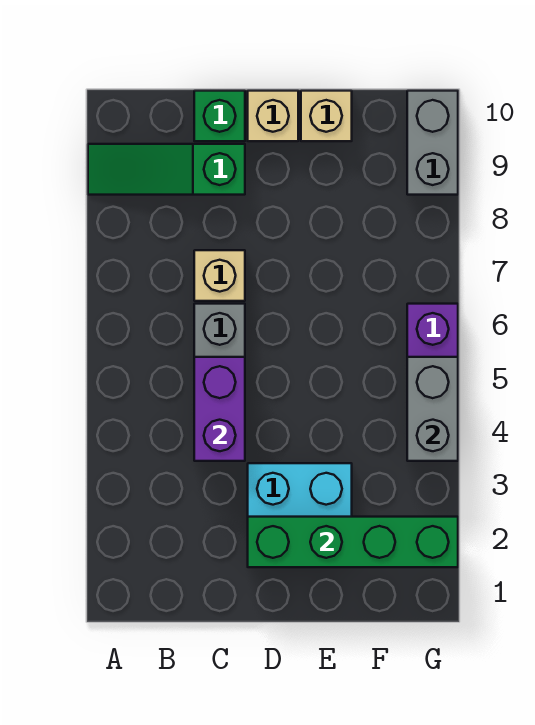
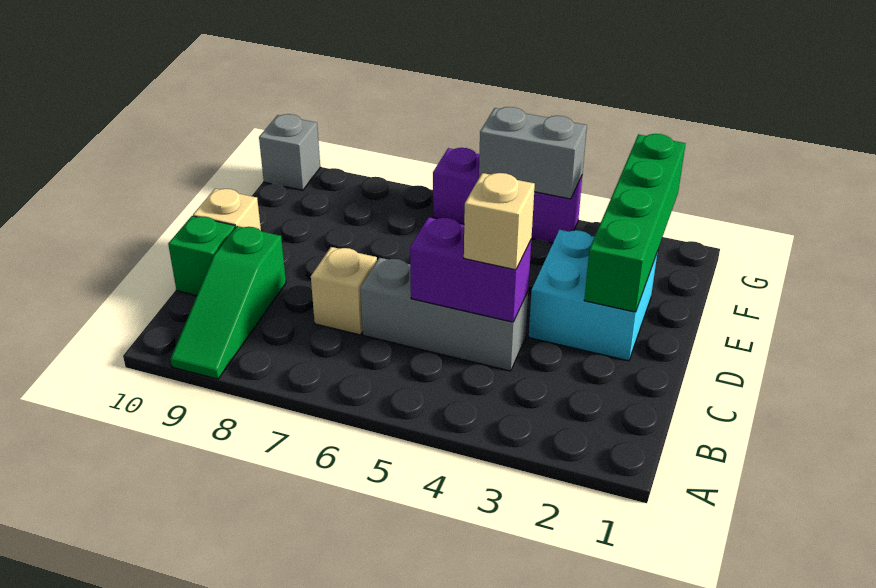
tan 1x1 brick [301,91,352,141] -> tan 1x1 brick moved to [464,173,535,270]
grey 1x2 brick [407,91,458,195] -> grey 1x1 brick [259,114,320,190]

